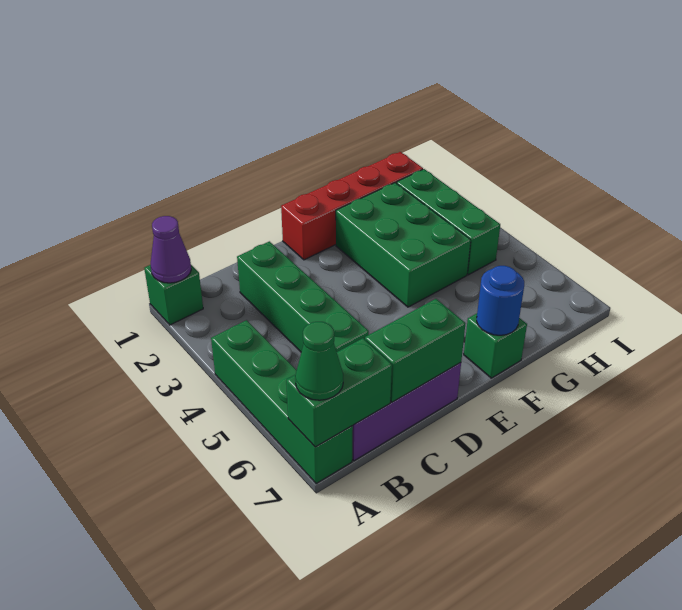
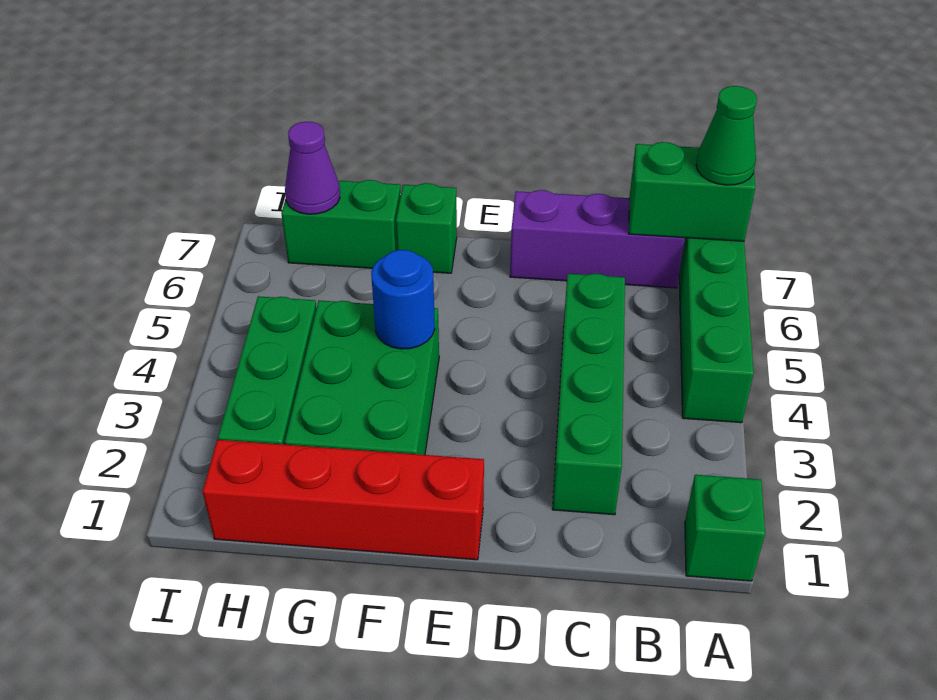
purple 1x1 cone [151,216,191,283] -> purple 1x1 cone moved to [285,122,340,214]
green 1x2 brick [365,299,466,402] -> green 1x2 brick moved to [281,180,401,268]
blue 1x1 round brick [477,266,524,335] -> blue 1x1 round brick moved to [371,250,435,349]

